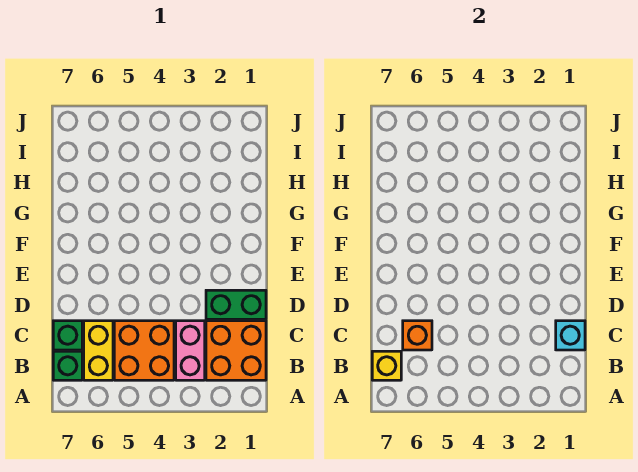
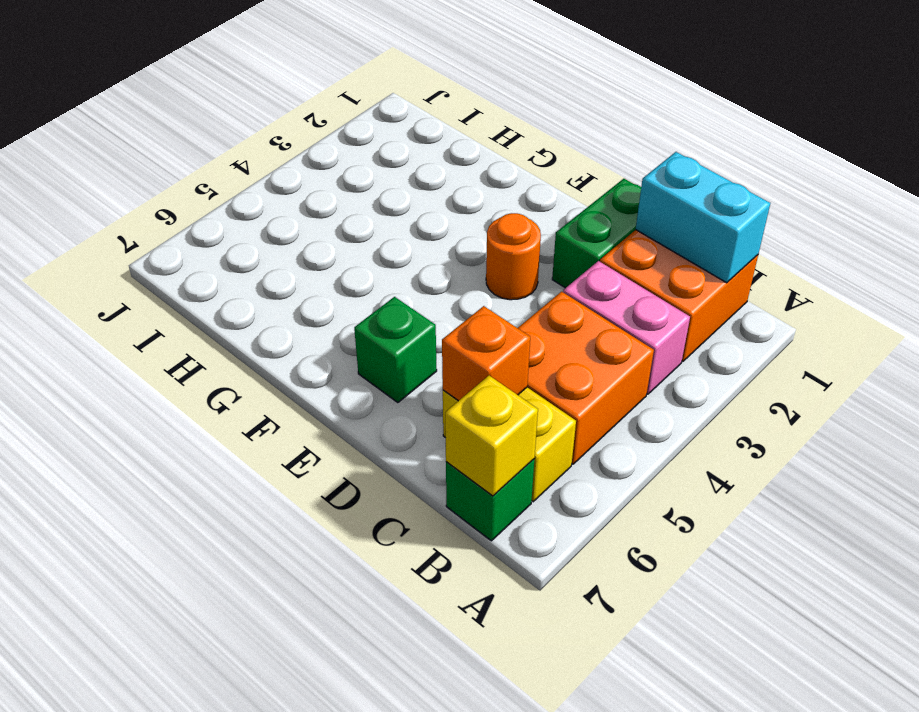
cyan 1x1 brick [556,321,585,350] -> cyan 1x2 brick [636,152,770,283]
green 1x1 brick [53,321,82,350] -> green 1x1 brick moved to [354,297,437,403]
none -> orange 1x1 round brick [486,213,541,300]

